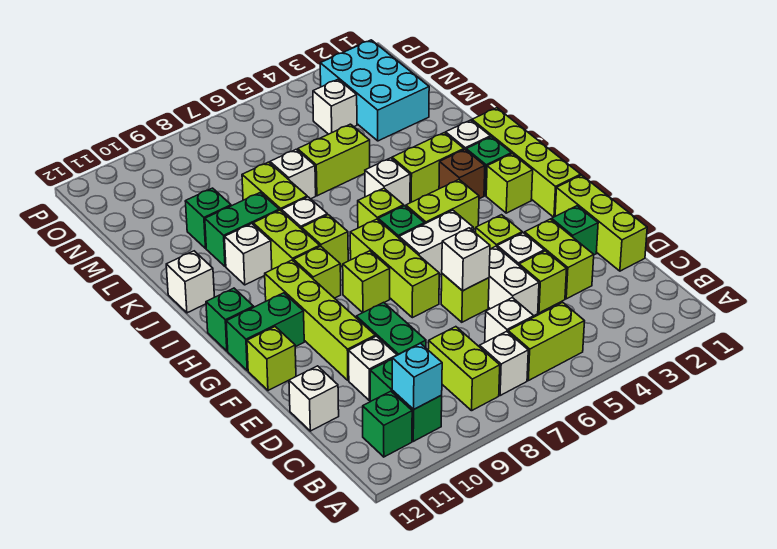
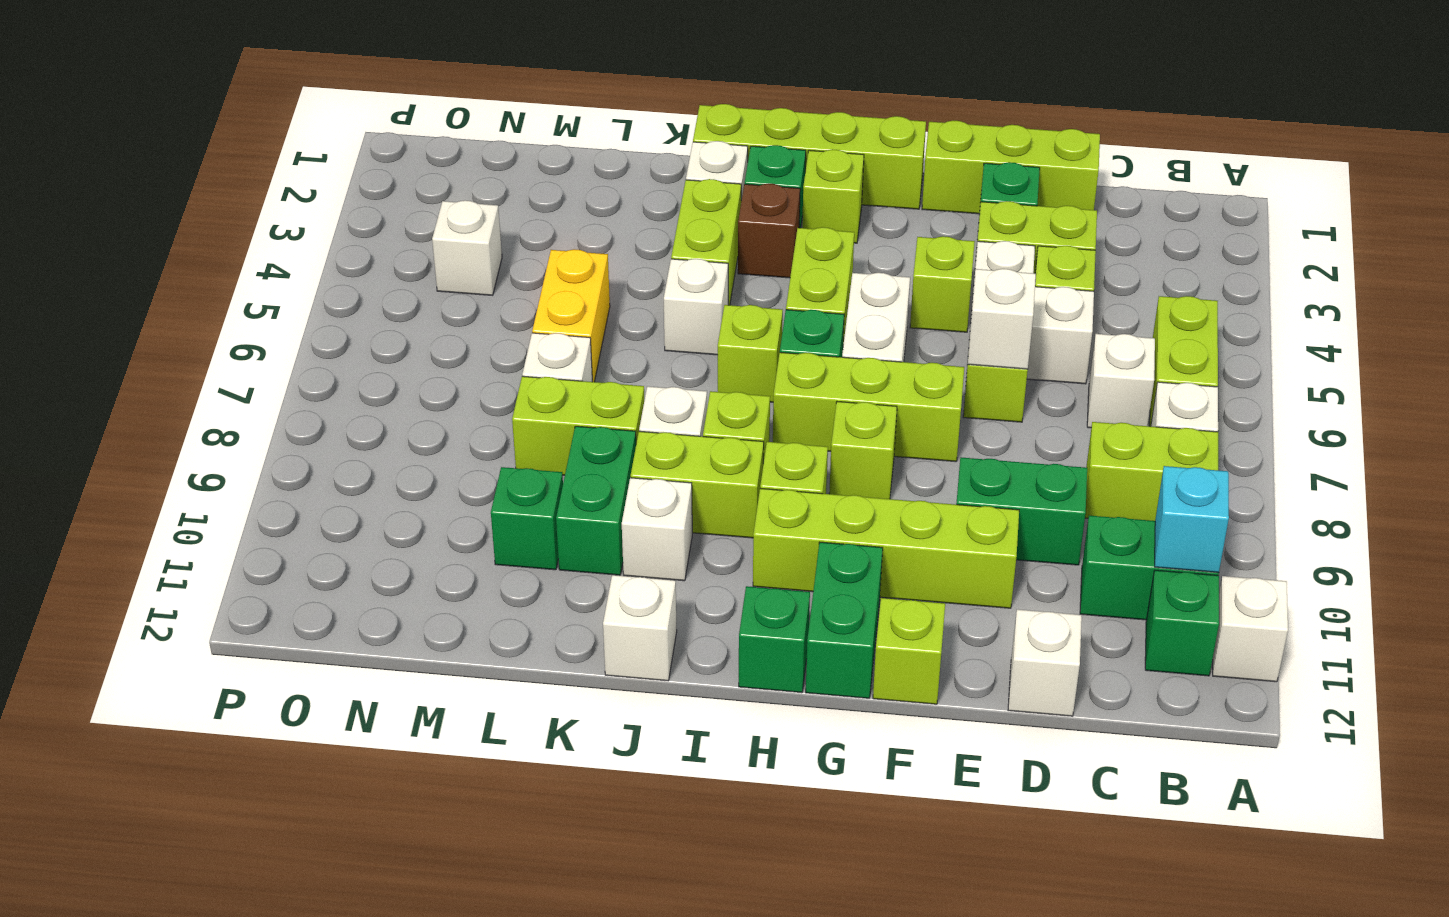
white 1x1 brick [349,336,397,401] -> white 1x1 brick moved to [1213,576,1288,682]
lime 1x2 brick [298,124,370,196] -> yellow 1x2 brick [532,249,610,382]
cyan 2x3 brick [320,40,429,141] -> none

